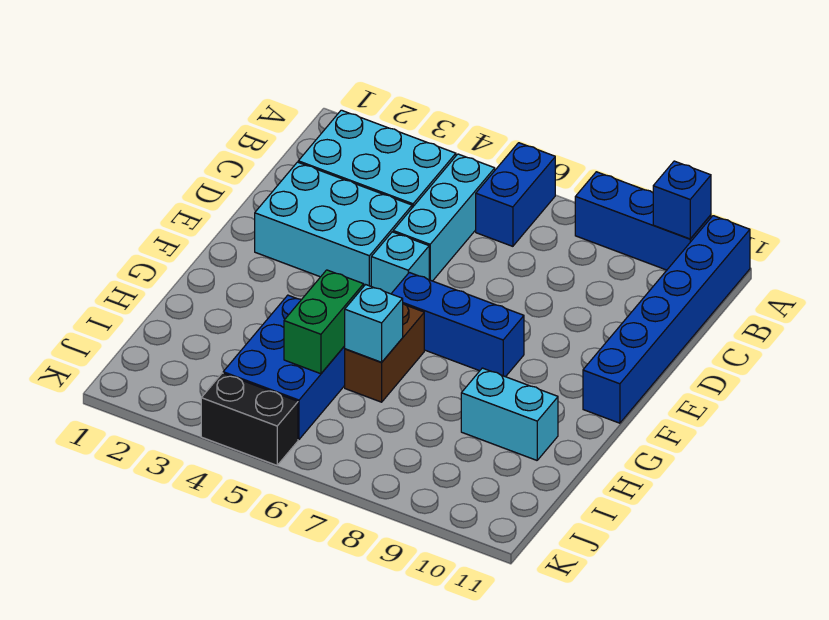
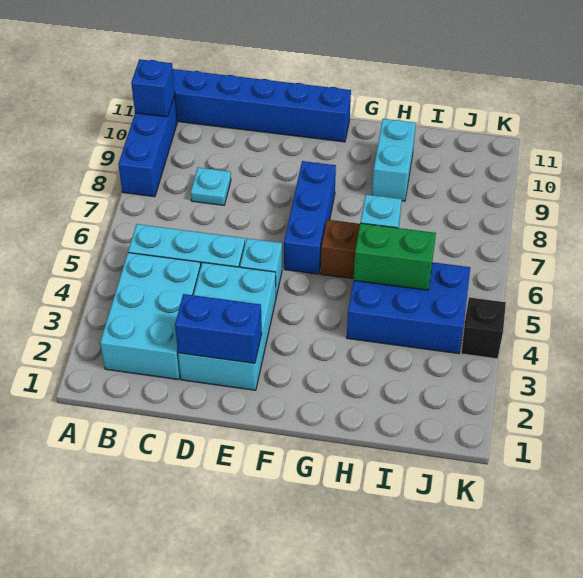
blue 1x2 brick [476,143,555,246] -> blue 1x2 brick moved to [175,294,262,363]
none -> cyan 1x1 plate [191,168,231,205]
black 1x2 brick [201,373,298,465] -> black 1x1 brick [461,297,506,359]

